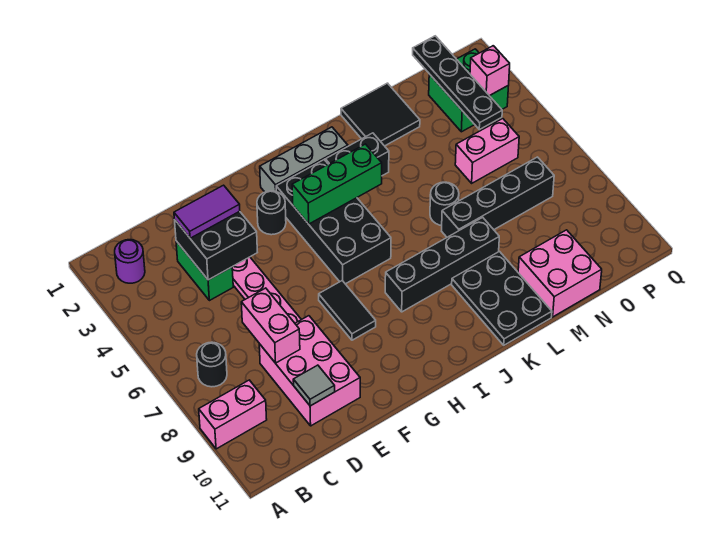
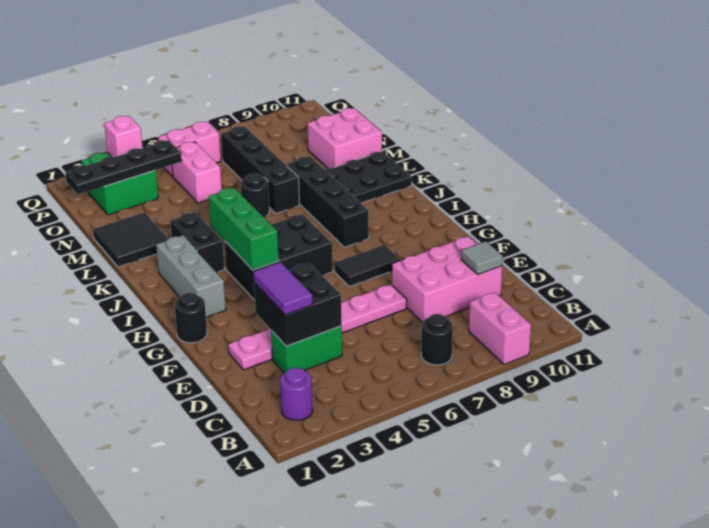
pink 1x2 brick [241,288,300,363] -> pink 1x2 brick moved to [158,122,221,176]
black 1x1 round brick [257,191,286,235] -> black 1x1 round brick moved to [175,293,207,343]
black 2x4 brick [276,160,391,284] -> black 2x3 brick [225,214,333,300]

